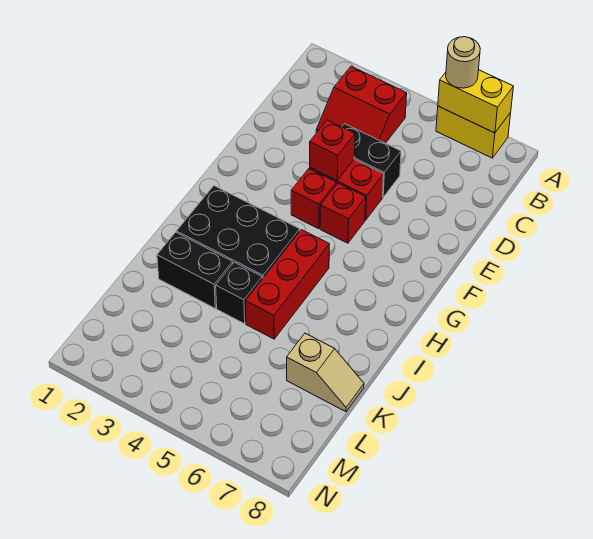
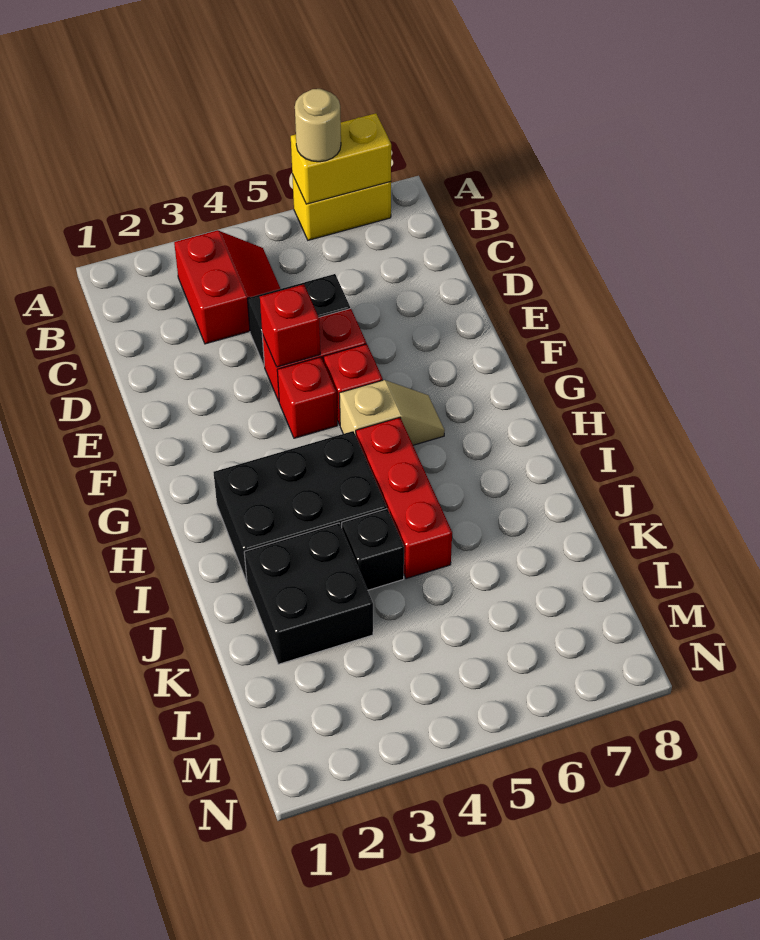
red 2x2 slope [316,66,407,143] -> red 2x2 slope turned to [174,230,280,344]
black 1x2 brick [157,232,233,308] -> black 2x2 brick [244,523,373,664]
tan 1x2 slope [287,333,364,412] -> tan 1x2 slope moved to [339,380,445,445]

